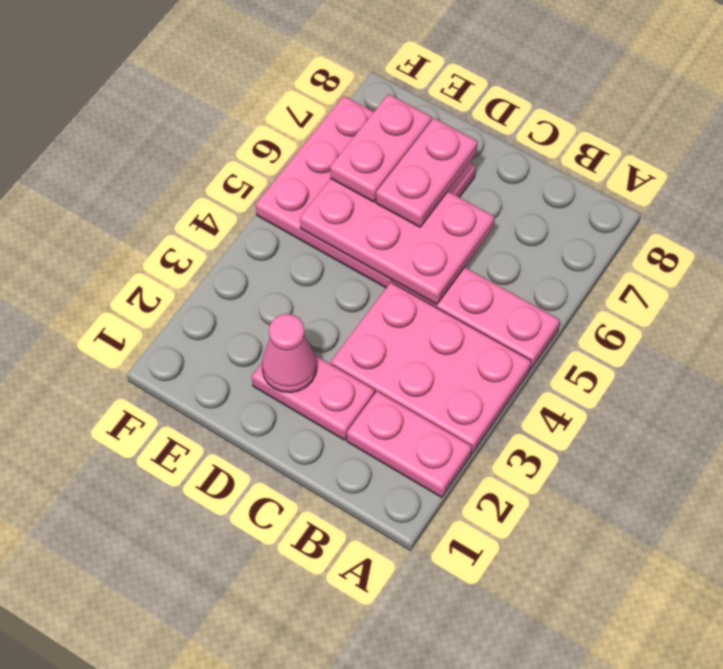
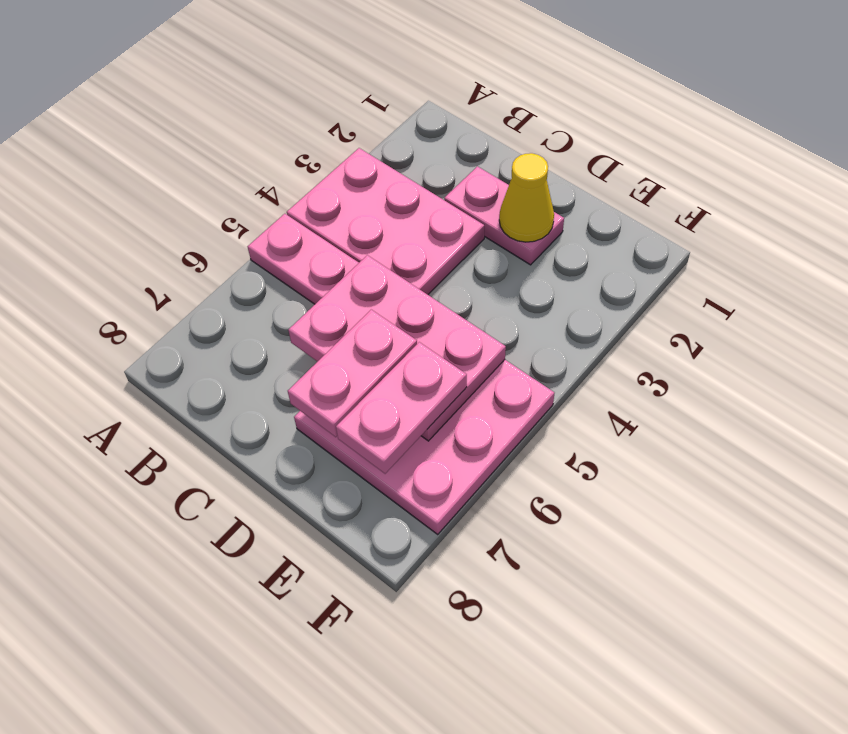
pink 1x2 plate [347,391,472,497] -> none
pink 1x1 cone [262,314,317,393] -> yellow 1x1 cone [499,153,554,242]

